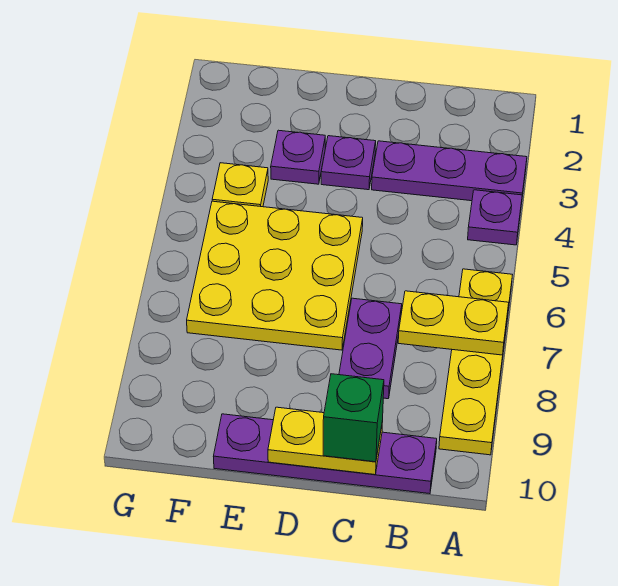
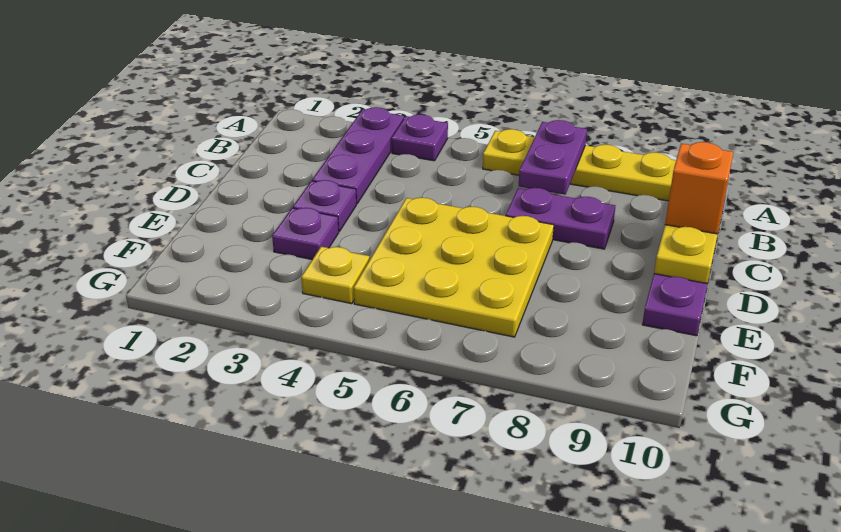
yellow 1x2 plate [398,291,509,355] -> purple 1x2 plate [519,120,587,195]
green 1x1 brick [323,374,384,462] -> orange 1x1 brick [665,142,733,234]

